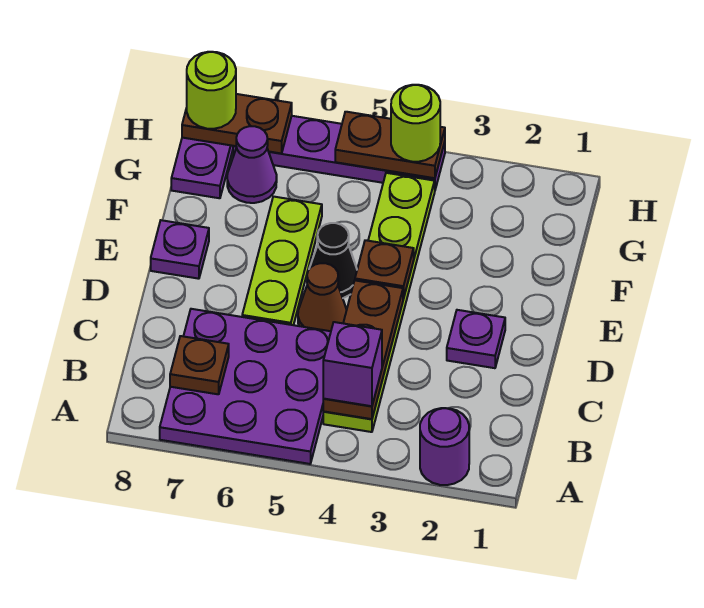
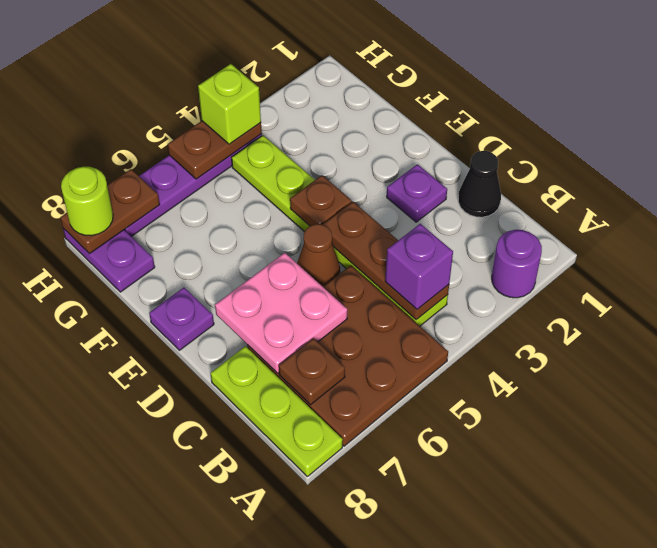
purple 3x3 plate [160,309,331,464] -> brown 3x3 plate [247,266,448,446]
none -> pink 2x2 plate [215,253,347,373]
lime 1x3 plate [242,197,322,325] -> lime 1x3 plate moved to [211,346,343,477]
black 1x1 cone [309,223,357,298] -> black 1x1 cone moved to [458,151,501,217]
purple 1x1 cone [227,126,277,203] -> none
lime 1x1 round brick [391,85,440,162] -> lime 1x1 brick [198,64,261,144]

